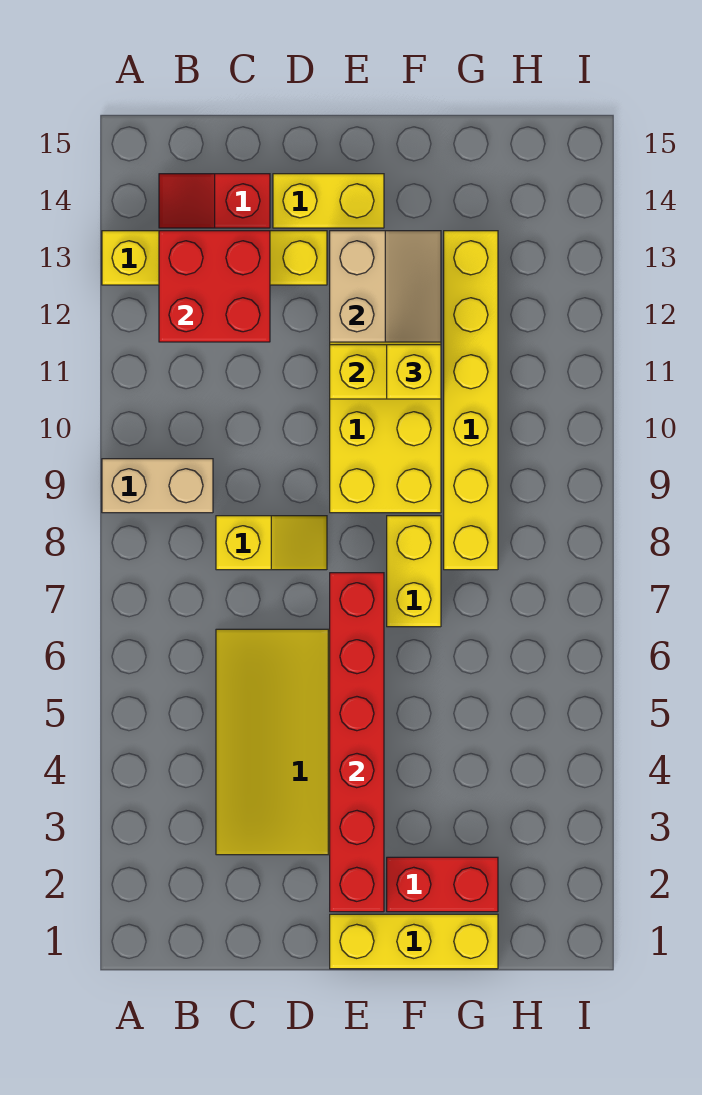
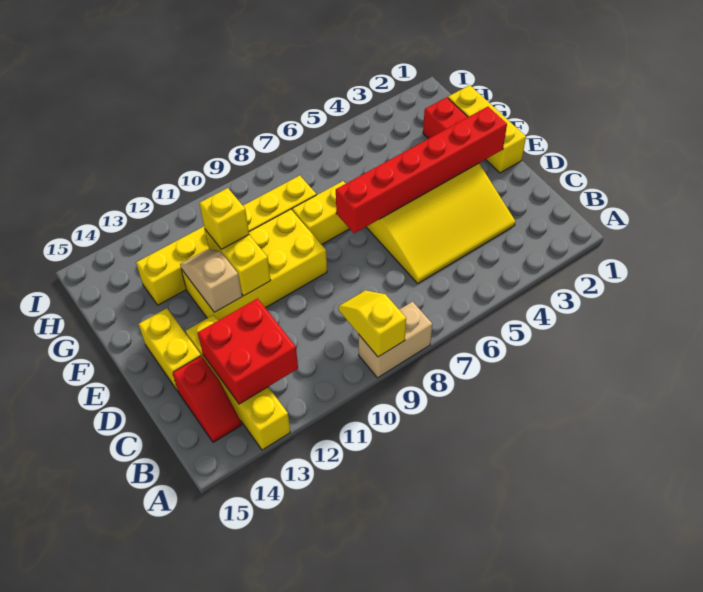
tan 1x2 brick [102,459,213,513] -> tan 1x2 brick turned to [358,302,432,378]
yellow 1x2 slope [216,516,327,570] -> yellow 1x2 slope moved to [339,290,406,357]
tan 2x2 slope [330,231,441,342] -> tan 1x2 slope [180,249,242,312]

